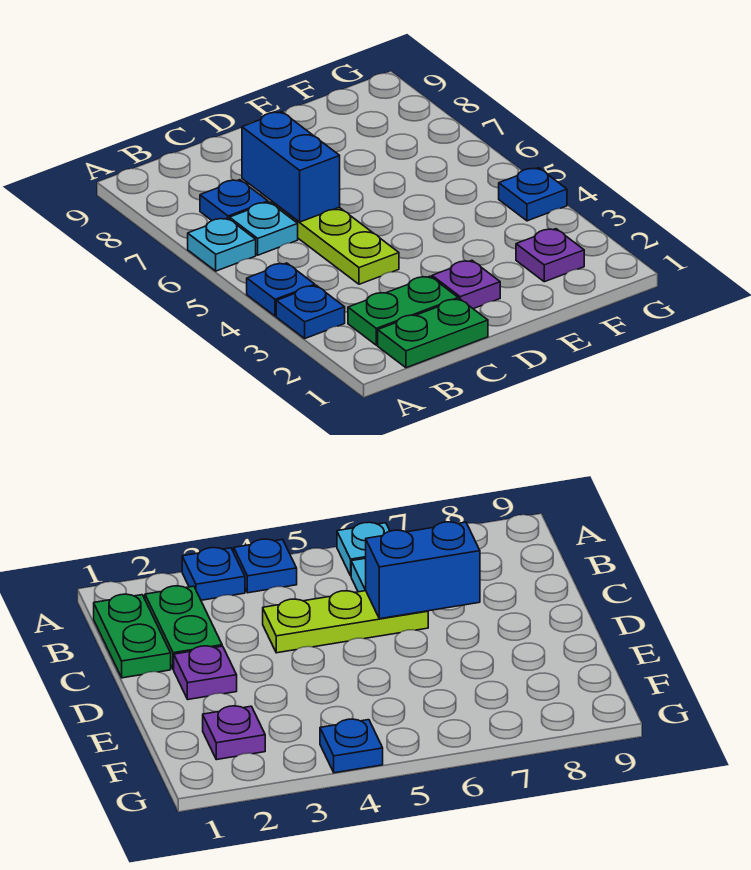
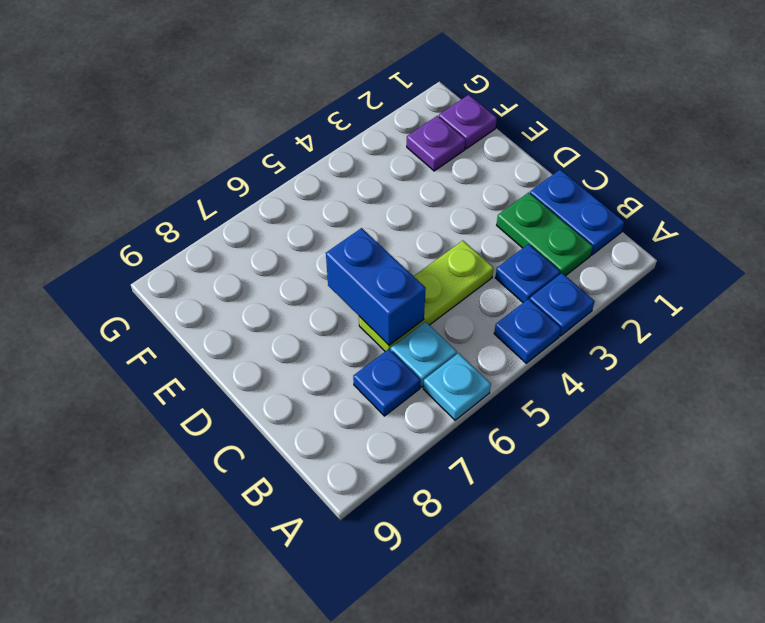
green 1x2 plate [378,299,488,368] -> blue 1x2 plate [530,169,624,255]
blue 1x2 brick [242,112,340,222] -> blue 1x2 brick turned to [326,228,426,345]
purple 1x1 plate [432,260,500,309] -> purple 1x1 plate moved to [439,95,497,149]
blue 1x1 plate [499,168,567,221] -> blue 1x1 plate moved to [495,244,560,303]

